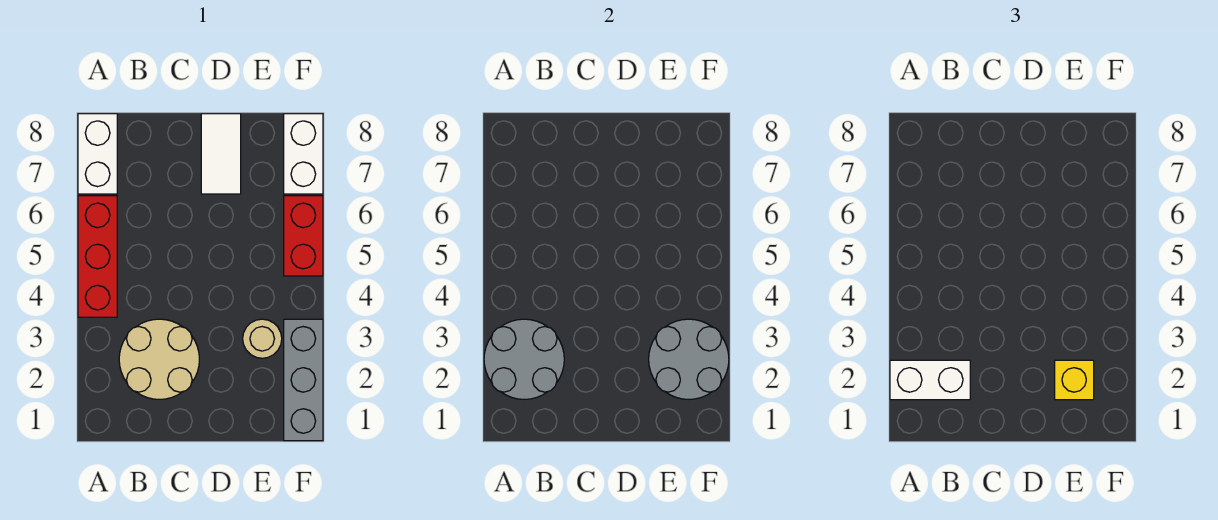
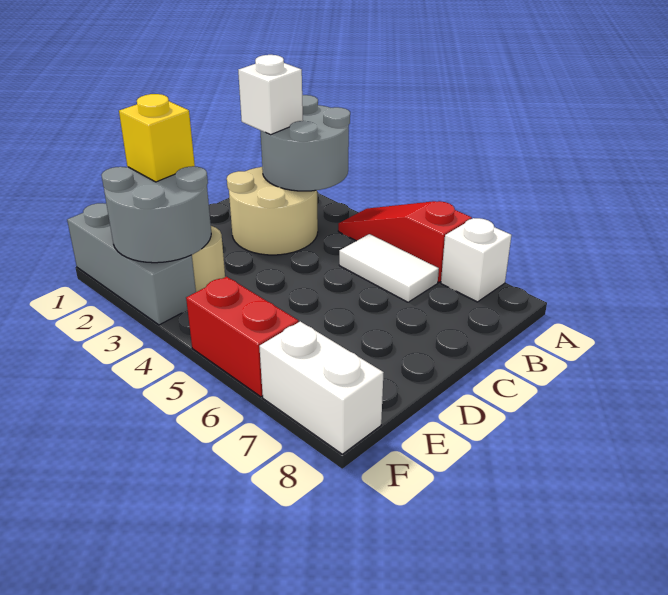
white 1x2 brick [890,360,970,400] -> white 1x1 brick [238,55,303,135]
red 1x3 brick [78,196,117,317] -> red 1x3 slope [338,201,472,282]
white 1x2 brick [78,114,117,194] -> white 1x1 brick [441,218,511,302]
white 1x2 tile [201,114,241,194] -> white 1x2 tile moved to [339,234,439,302]

